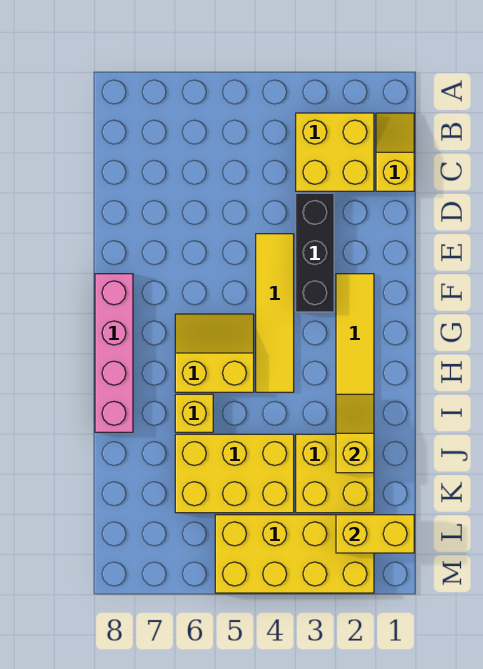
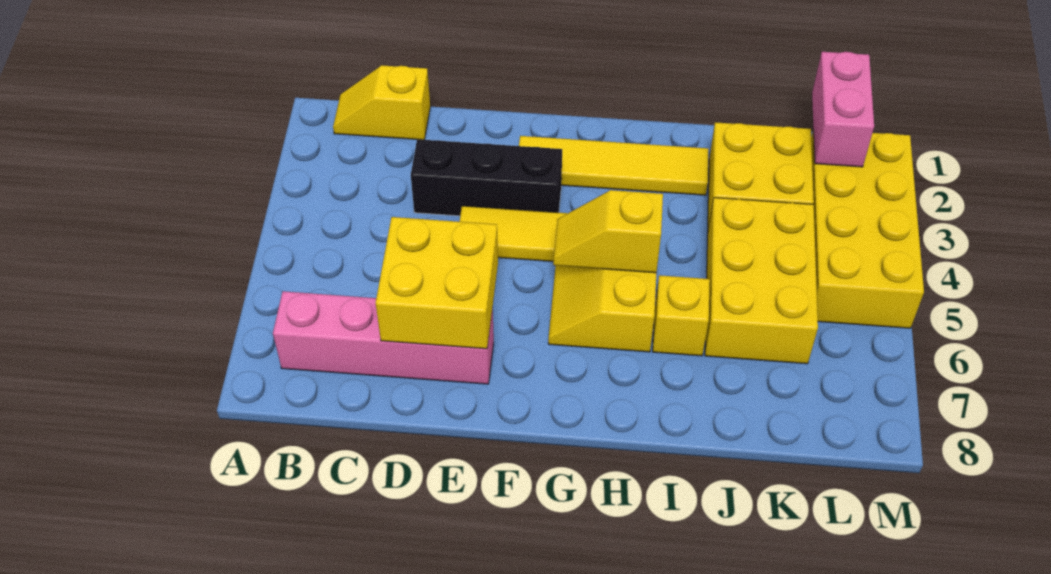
yellow 2x2 brick [296,113,374,191] -> yellow 2x2 brick moved to [376,217,498,349]
pink 1x4 brick [95,274,133,432] -> pink 1x4 brick moved to [273,291,494,384]
yellow 1x2 slope [336,394,374,473] -> yellow 1x2 slope moved to [553,190,663,273]
yellow 1x2 brick [336,515,414,553] -> pink 1x2 brick [812,52,874,167]

